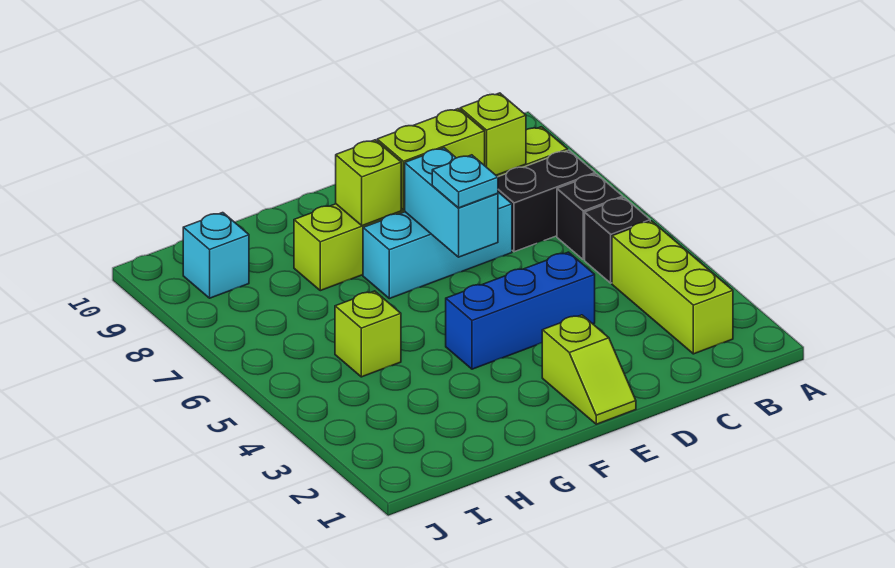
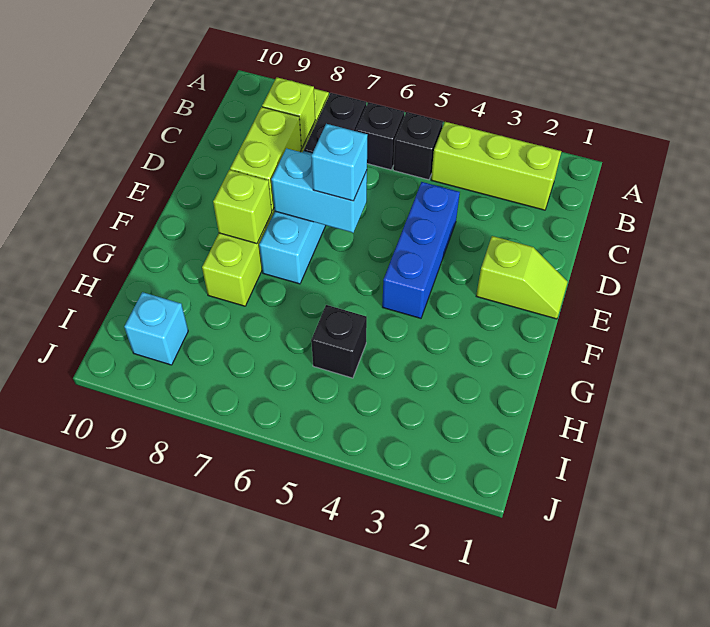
cyan 1x1 plate [432,155,498,208] -> cyan 1x1 brick [311,124,368,201]
lime 1x1 brick [335,291,401,377] -> black 1x1 brick [311,305,367,378]

